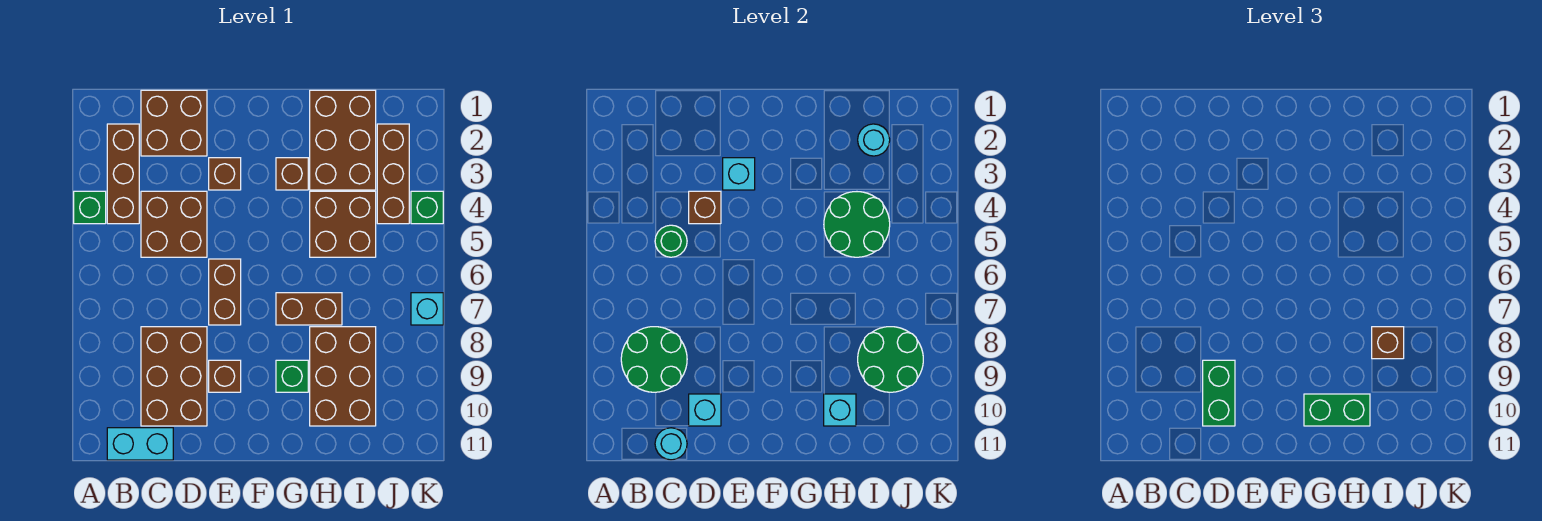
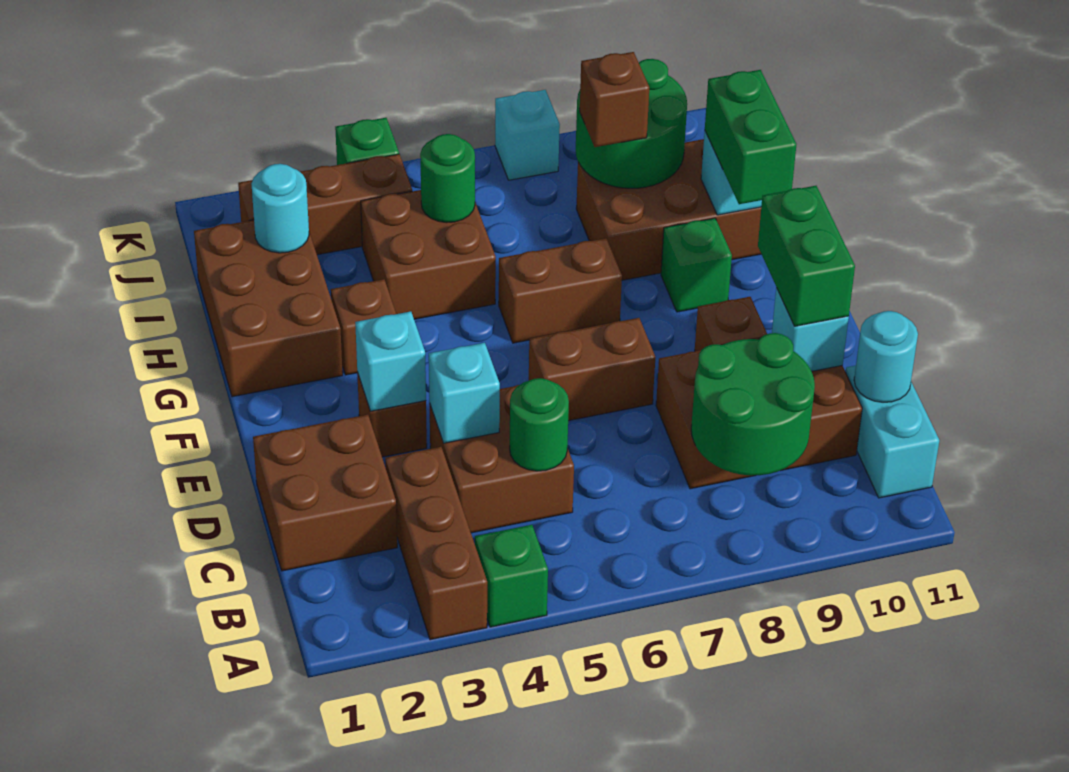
brown 1x3 brick [107,124,139,224] -> brown 1x3 brick turned to [385,447,487,640]
brown 1x1 brick [689,191,721,224] -> cyan 1x1 brick [429,343,500,443]
green 1x2 brick [1203,360,1235,426] -> green 1x2 brick turned to [758,186,855,326]
brown 1x2 brick [276,293,342,325] -> brown 1x2 brick turned to [499,238,622,343]
brown 2x3 brick [310,90,376,190] -> brown 2x3 brick turned to [194,220,343,397]
green 2x2 round brick [824,192,890,257] -> green 1x1 round brick [420,134,475,223]

